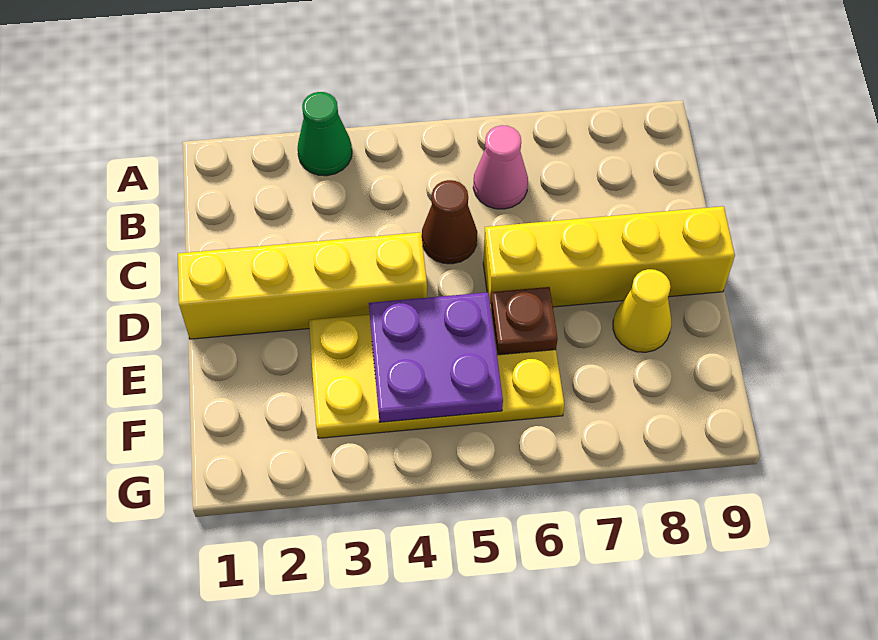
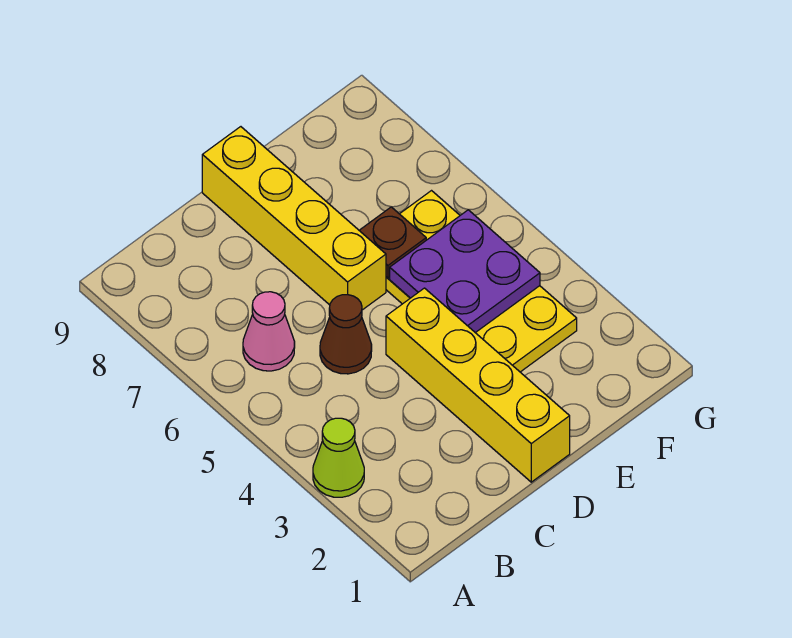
green 1x1 cone [298,92,352,176] -> lime 1x1 cone [313,418,364,497]
yellow 1x1 cone [613,269,671,352] -> none

